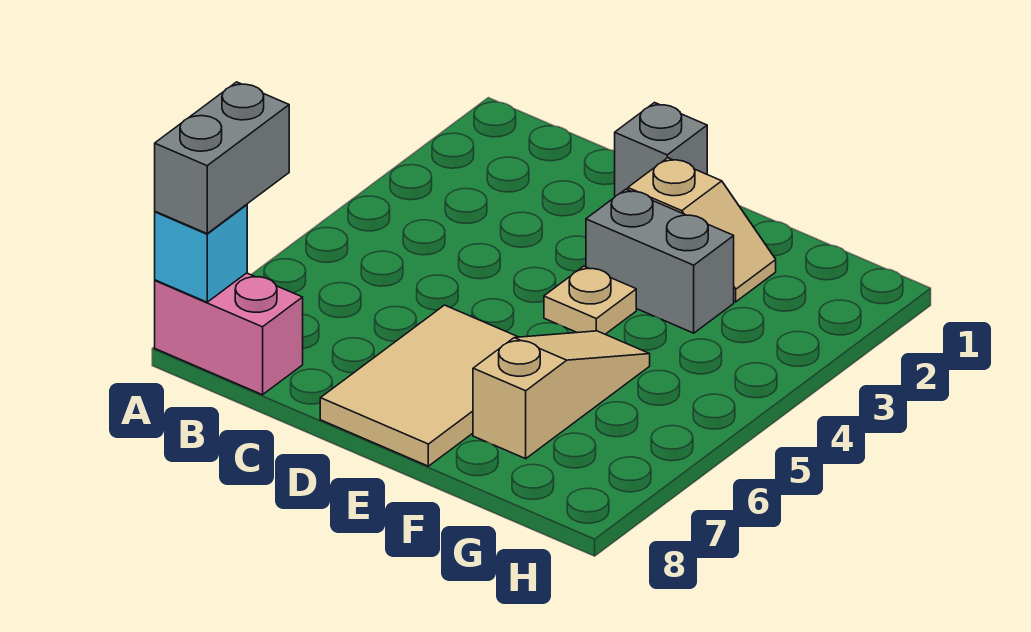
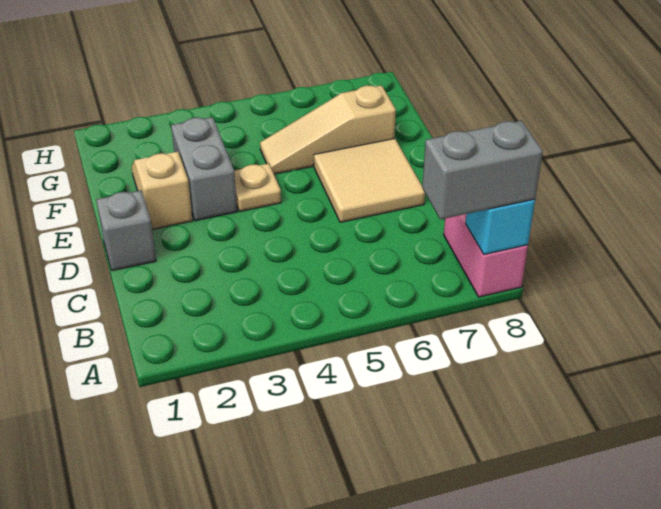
tan 2x3 tile [320,305,517,466] -> tan 2x2 tile [314,138,425,222]

